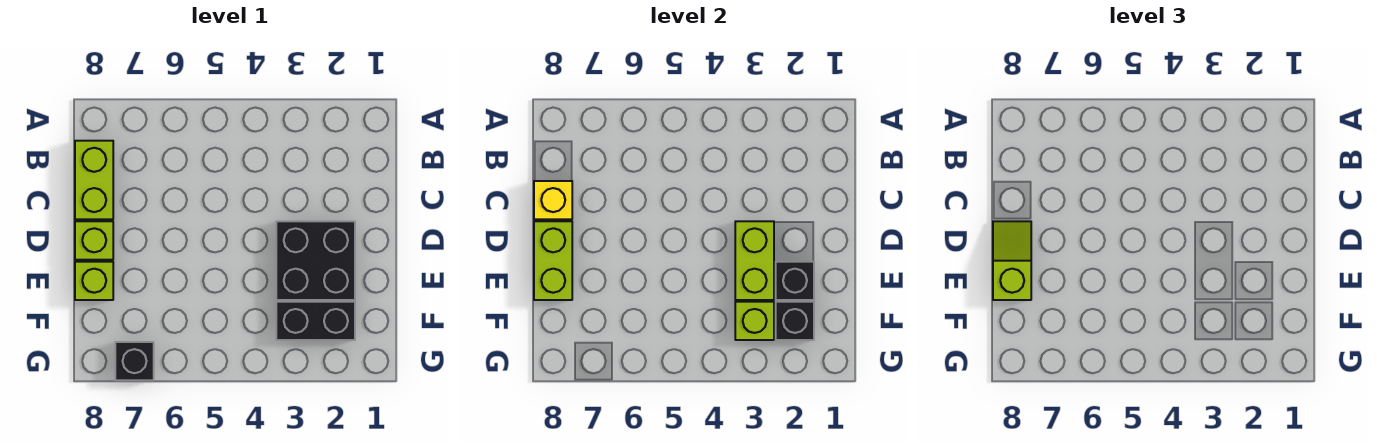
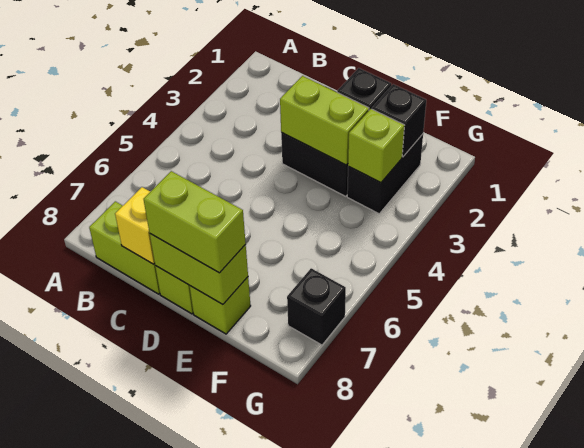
lime 1x2 slope [993,221,1031,300] -> lime 1x2 brick [144,171,246,273]

